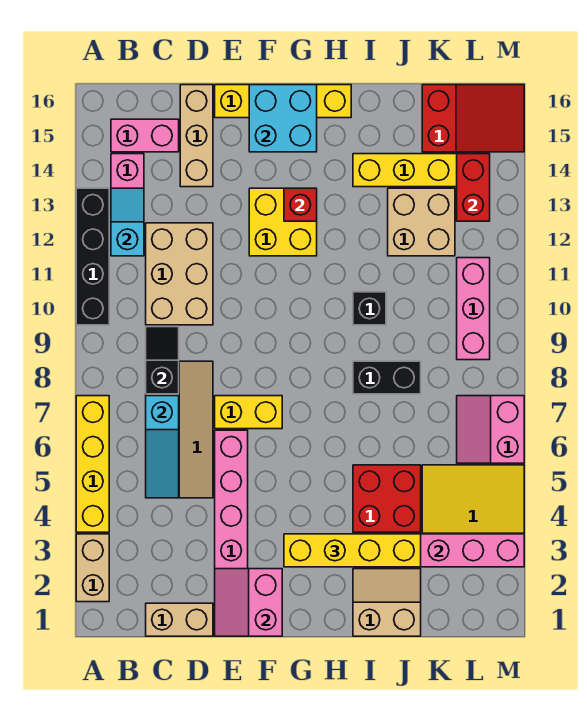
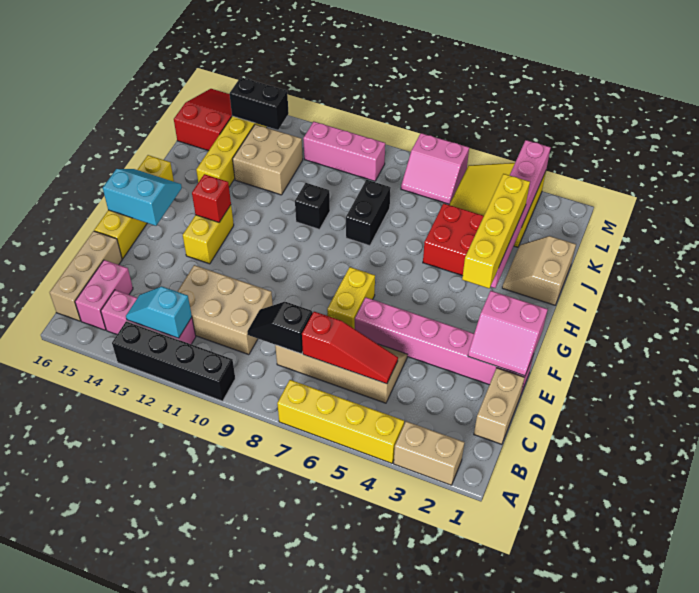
cyan 1x3 slope [146,396,179,498] -> red 1x3 slope [302,312,398,384]
tan 1x3 brick [180,85,213,187] -> tan 1x3 brick turned to [50,231,122,321]
yellow 2x2 brick [249,188,317,256] -> yellow 1x2 brick [183,205,234,264]
cyan 2x2 brick [249,85,317,152] -> cyan 2x2 slope [103,169,182,226]
red 1x2 brick [457,154,490,221] -> black 1x2 brick [230,77,289,130]

